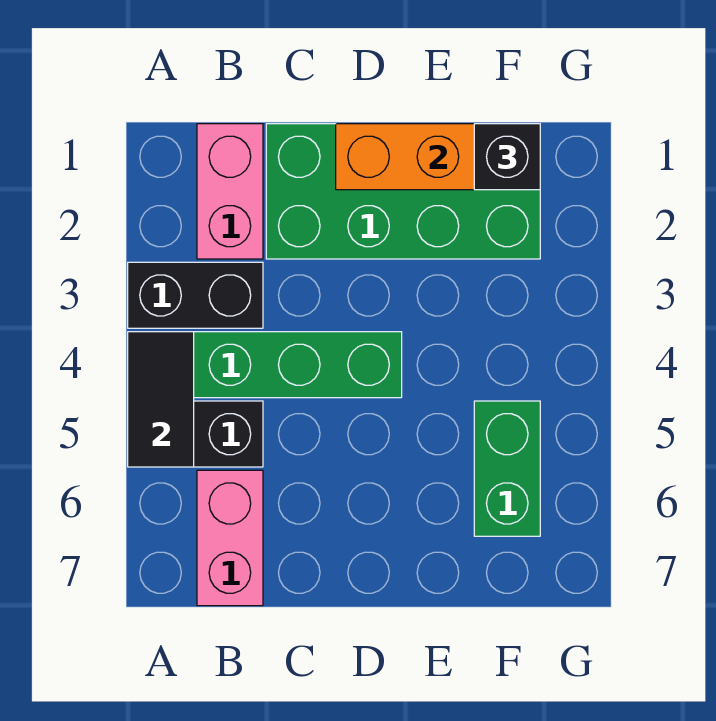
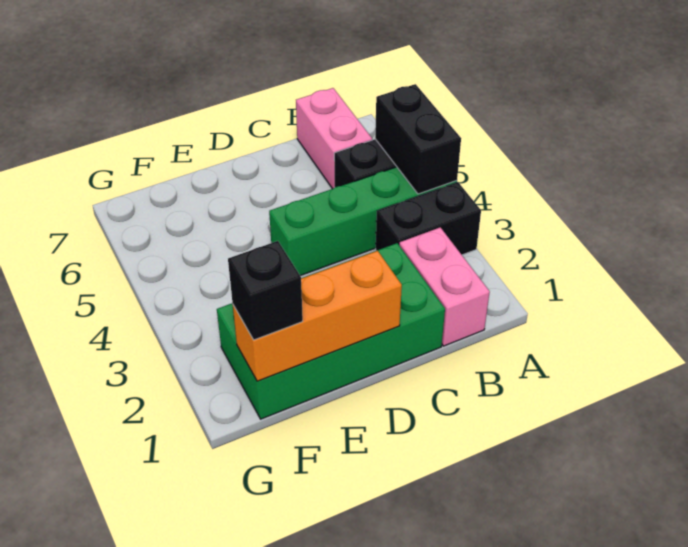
black 1x2 tile [128,332,194,467] -> black 1x2 brick [375,84,461,194]
green 1x2 brick [474,401,540,536] -> none

